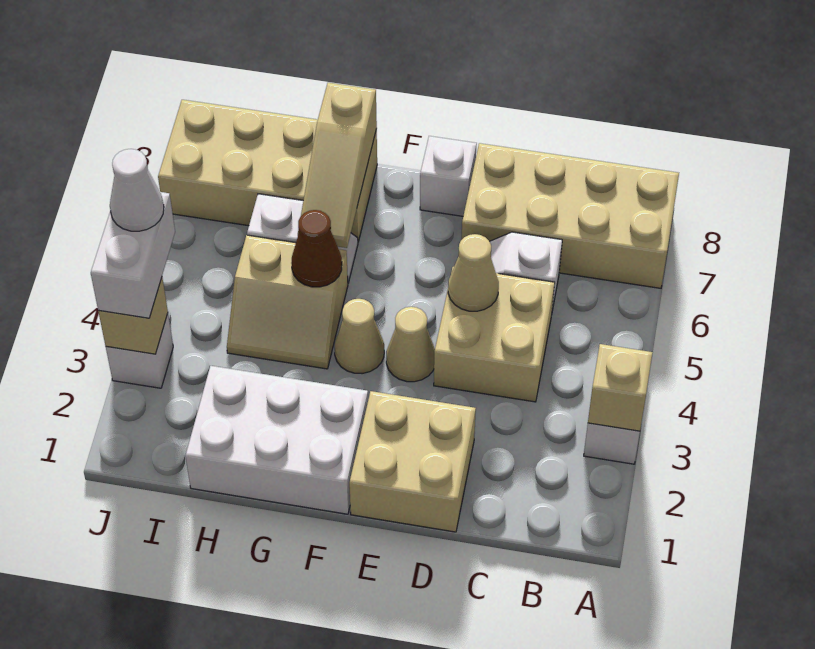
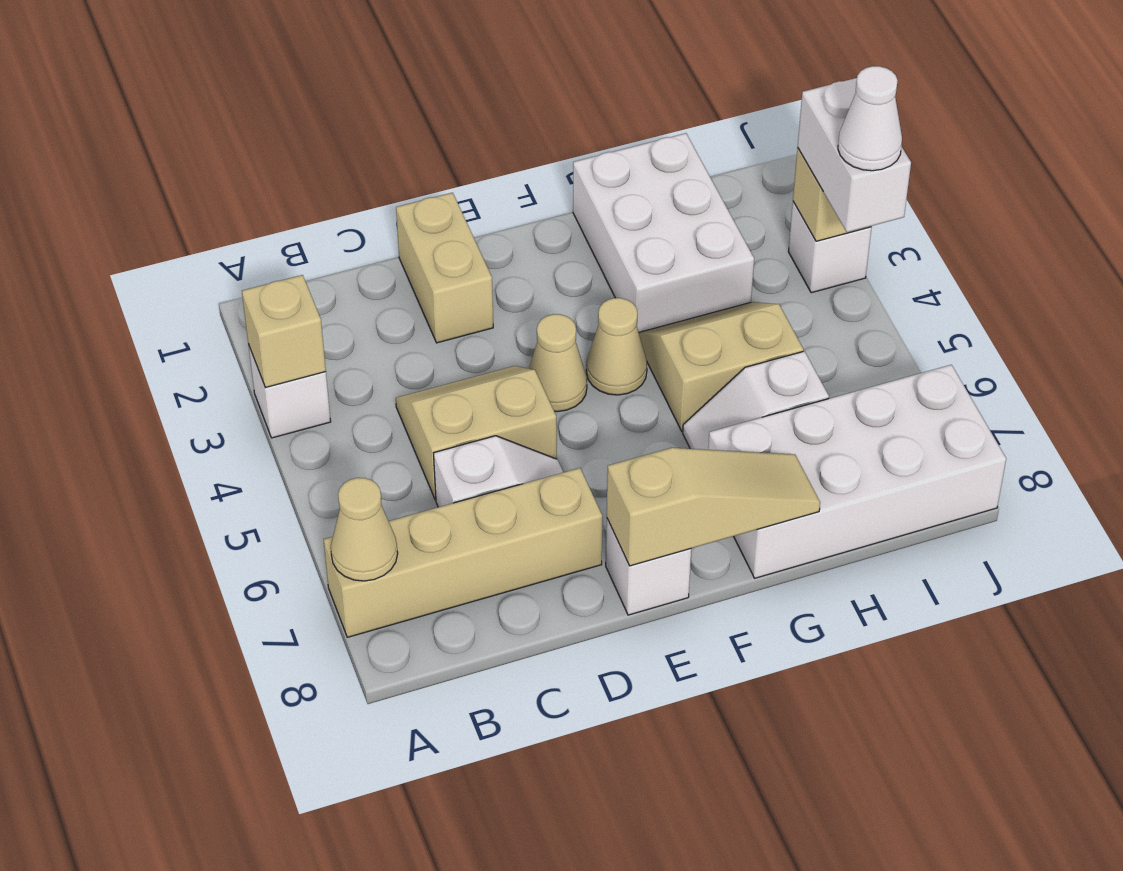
tan 2x4 brick [461,143,679,288] -> tan 1x4 brick [323,468,602,637]
tan 2x2 brick [434,267,555,402] -> tan 2x2 slope [396,366,557,500]
tan 2x2 brick [349,391,476,532] -> tan 1x2 brick [396,193,493,343]
tan 1x1 cone [448,234,499,311] -> tan 1x1 cone moved to [331,478,398,581]
white 2x3 brick [185,366,368,514] -> white 2x3 brick turned to [573,133,754,332]
brown 1x1 cone [291,210,342,287] -> none
tan 1x3 slope [298,83,377,248] -> tan 1x3 slope turned to [607,448,820,566]
tan 2x4 brick [158,100,377,242] -> white 2x4 brick [708,365,1006,578]

